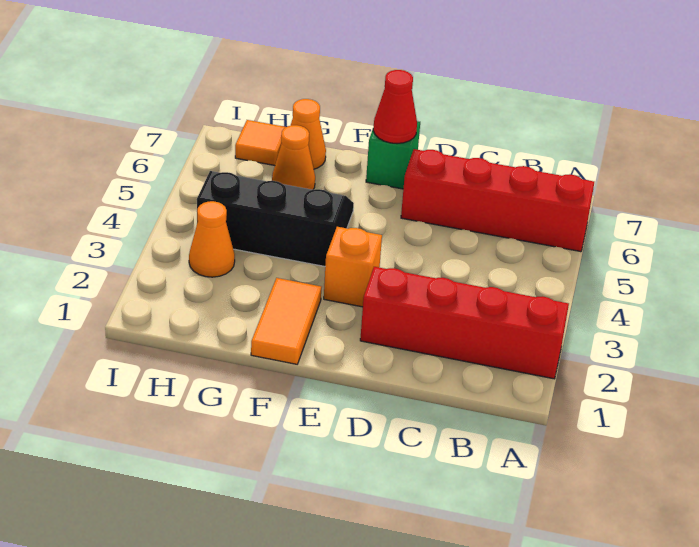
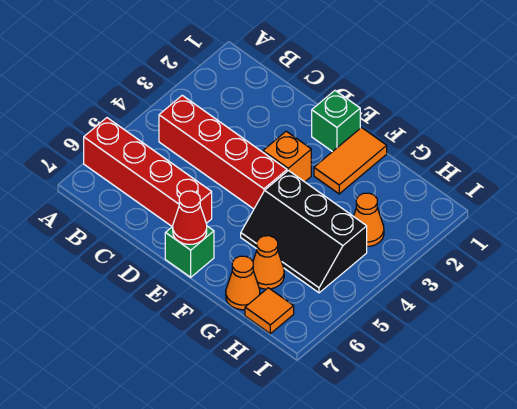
red 1x4 brick [360,267,569,379] -> red 1x4 brick moved to [159,95,287,209]
none -> green 1x1 brick [312,91,360,152]

